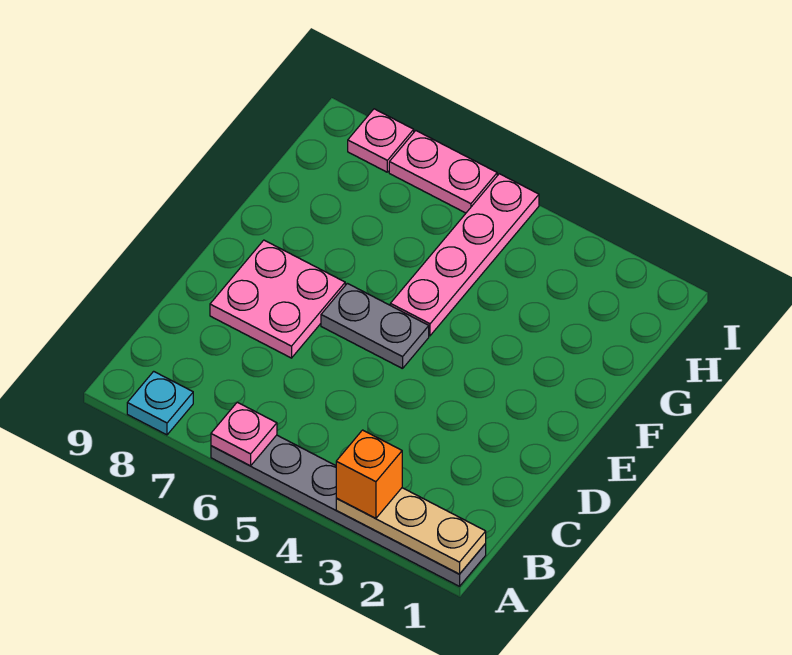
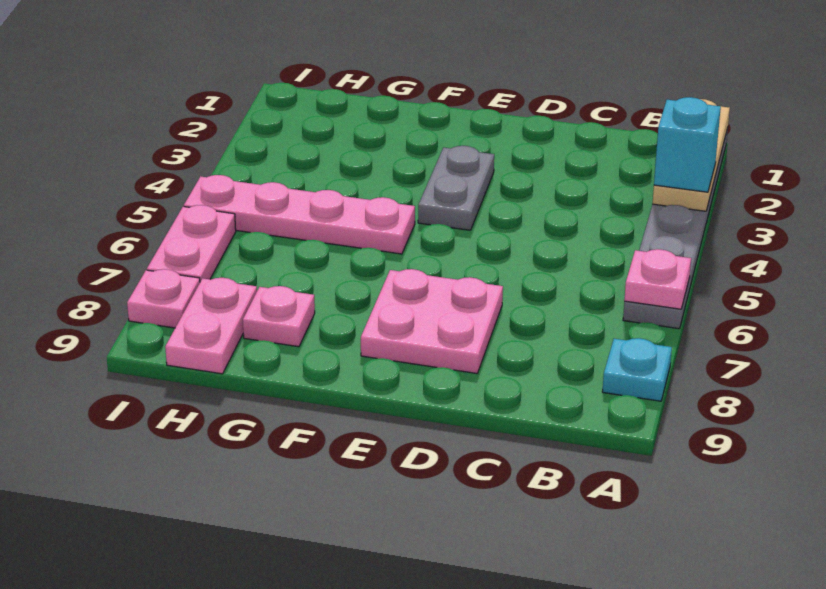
orange 1x1 brick [336,430,402,518] -> cyan 1x1 brick [654,97,721,192]
grey 1x2 plate [321,283,429,369] -> grey 1x2 plate moved to [418,146,494,230]
none -> pink 1x1 plate [243,286,315,347]
none -> pink 1x2 plate [165,278,257,374]

